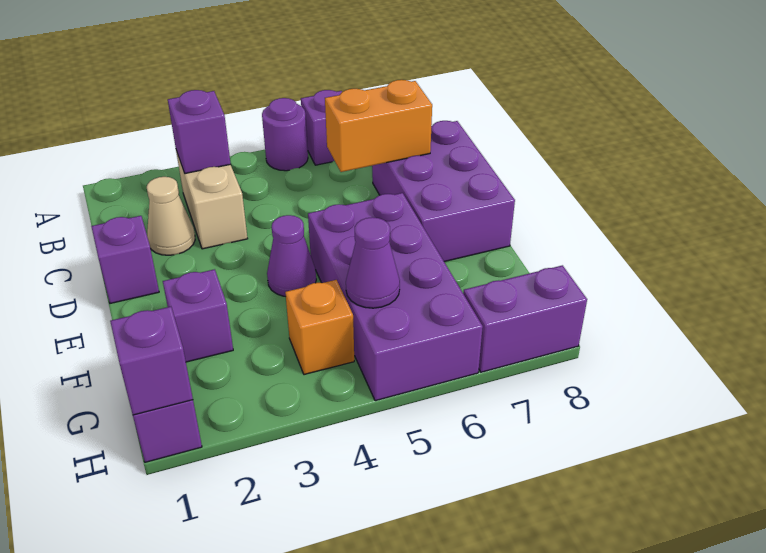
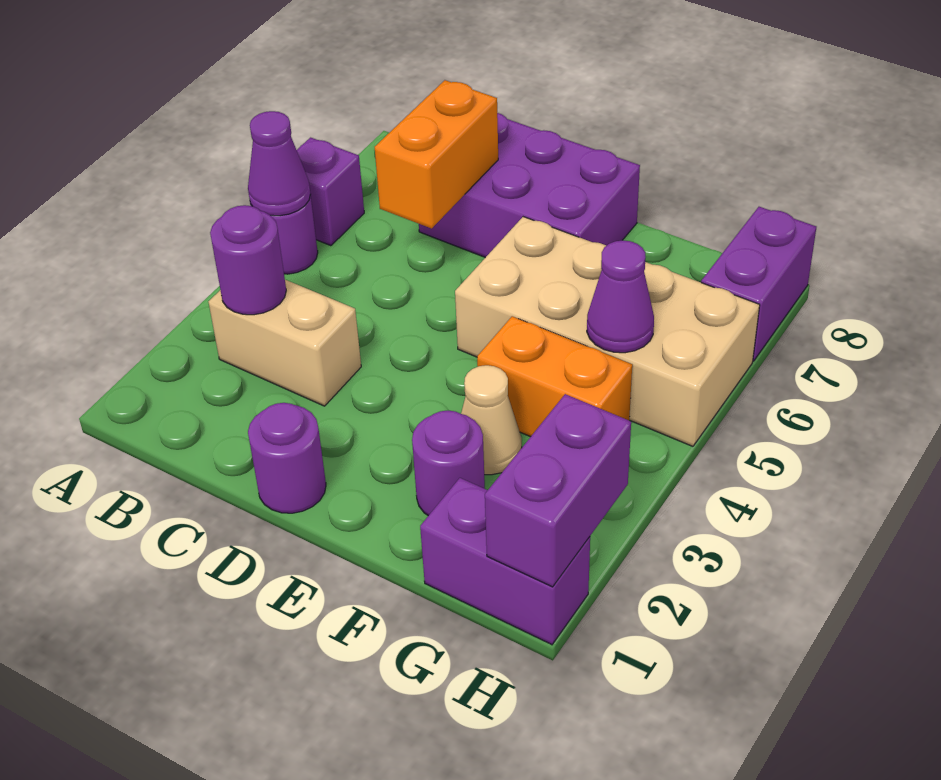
purple 1x1 brick [168,90,231,174] -> purple 1x1 round brick [210,205,286,315]
tan 1x1 cone [147,177,195,255] -> tan 1x1 cone moved to [461,365,522,475]
purple 1x1 brick [91,216,159,303] -> purple 1x1 round brick [248,403,326,513]
purple 1x1 cone [267,215,316,297] -> purple 1x1 cone moved to [248,111,311,216]
purple 2x4 brick [308,193,483,401] -> tan 2x4 brick [455,217,760,446]
purple 1x1 brick [163,269,233,362] -> purple 1x1 round brick [412,410,485,516]
orange 1x1 brick [285,280,354,375] -> orange 1x2 brick [477,316,632,437]
purple 1x1 brick [110,307,193,415] -> purple 1x2 brick [485,394,631,587]

